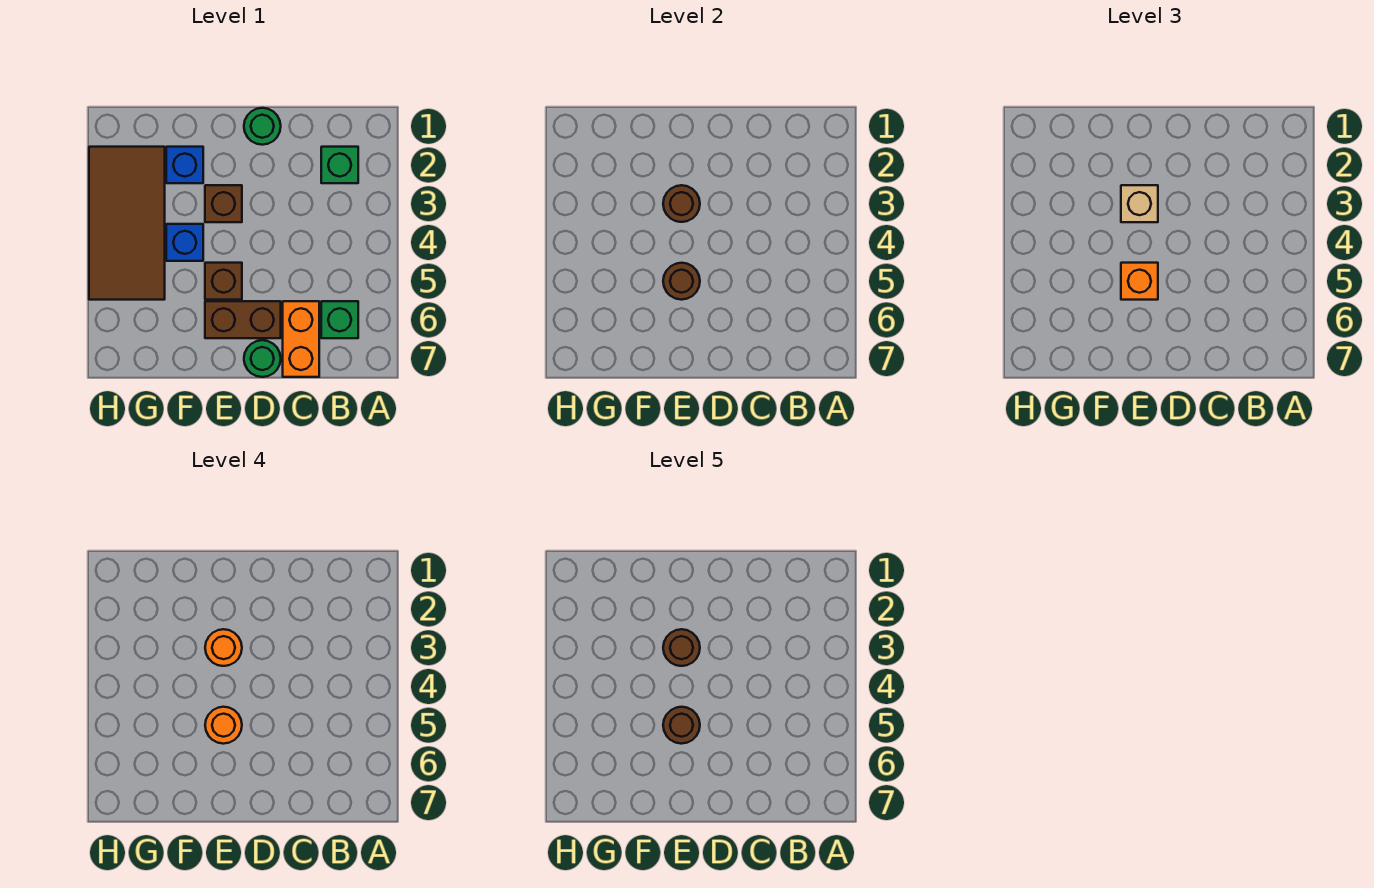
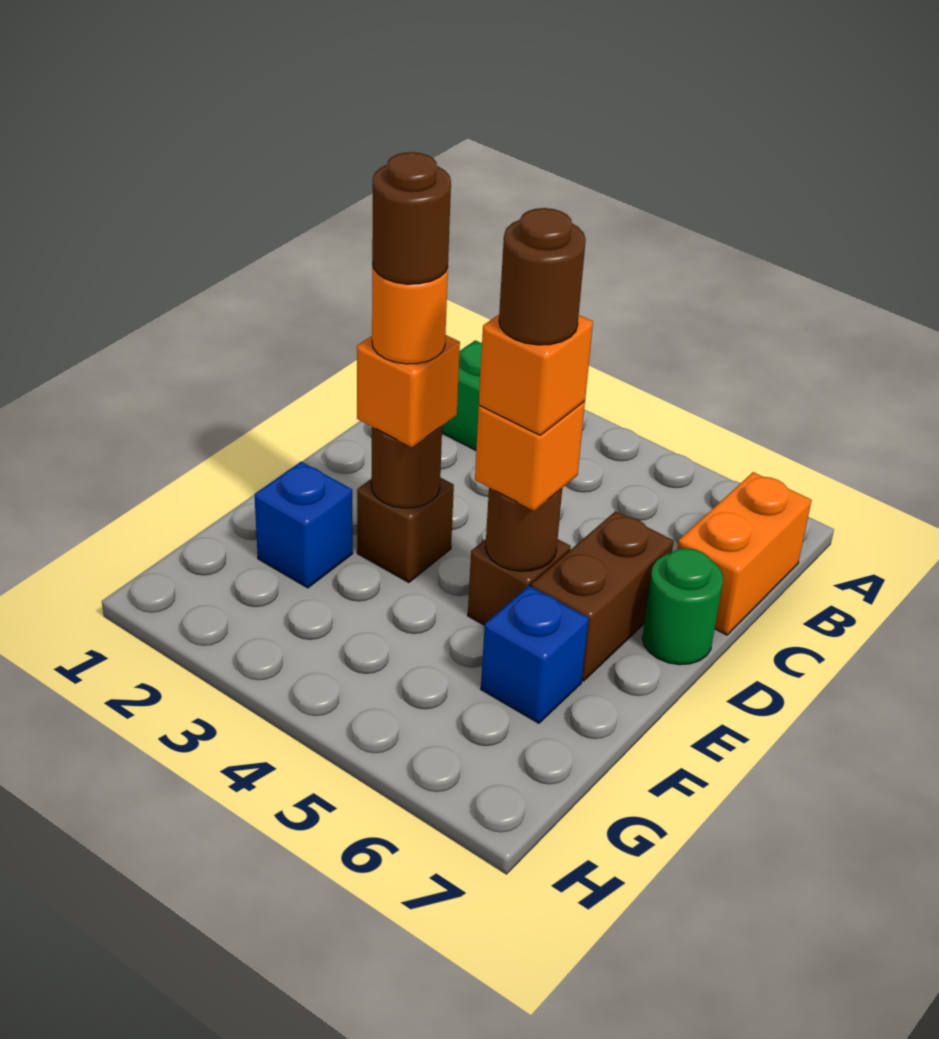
green 1x1 brick [321,301,358,338] -> none
orange 1x2 brick [283,301,319,377] -> orange 1x2 brick turned to [677,472,812,635]
green 1x1 round brick [244,108,281,145] -> none
tan 1x1 brick [1121,185,1158,222] -> orange 1x1 brick [357,335,460,447]
orange 1x1 round brick [205,707,242,744] -> orange 1x1 brick [479,315,593,435]
blue 1x1 brick [166,224,203,261] -> blue 1x1 brick moved to [481,586,589,723]
brown 2x4 tile [89,147,165,300] -> none

